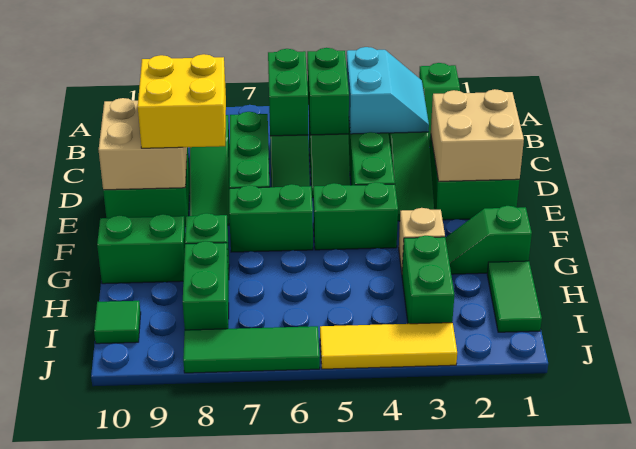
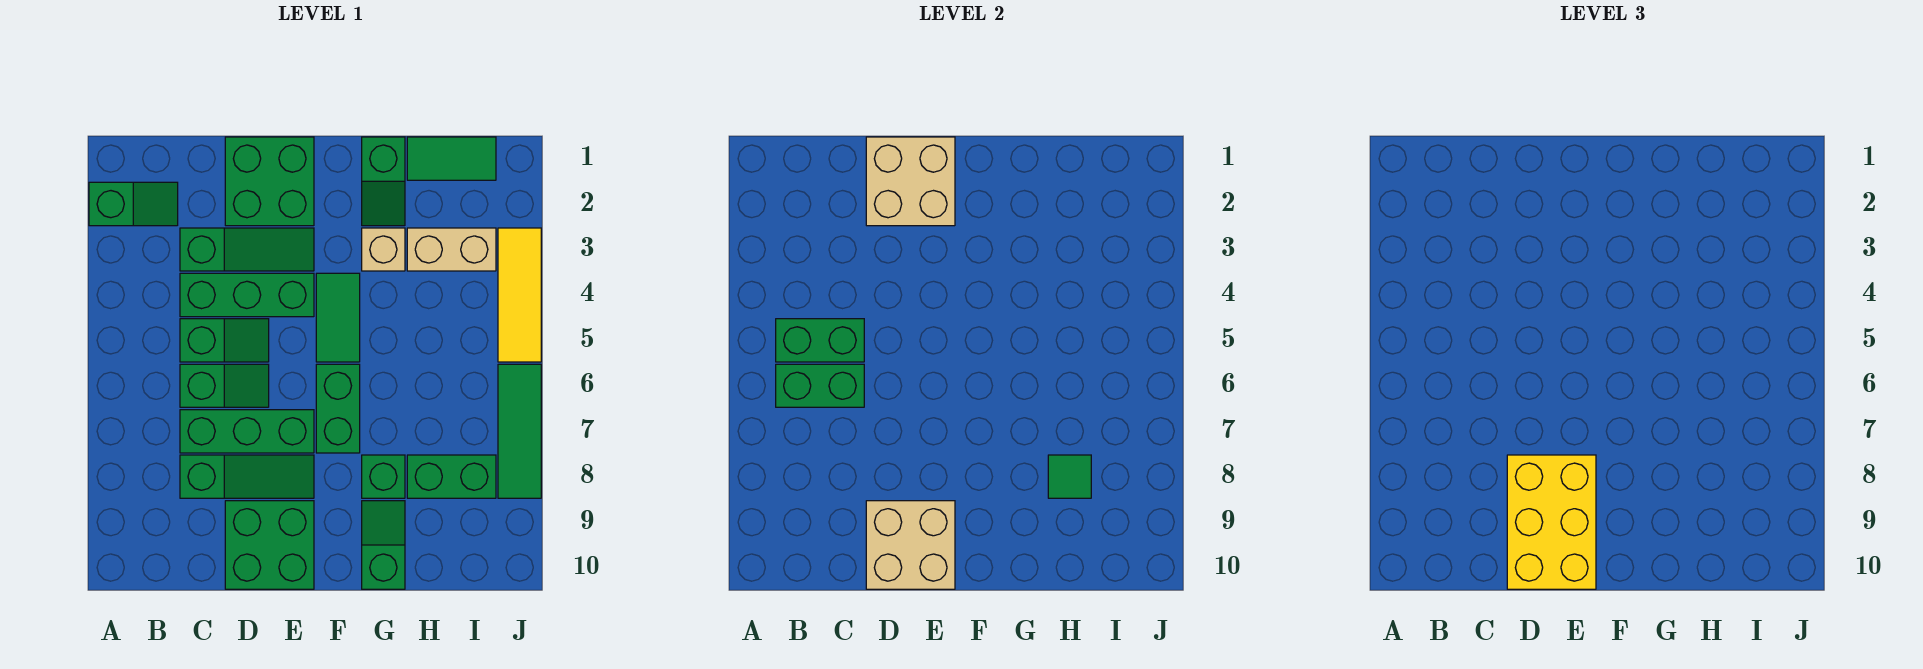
cyan 2x2 slope [347,47,429,134] -> none
yellow 2x2 brick [138,54,226,148] -> yellow 2x3 brick [1507,455,1596,589]
green 1x2 brick [313,182,398,250] -> green 1x2 tile [316,273,360,362]
green 1x2 brick [97,214,185,284] -> green 1x2 slope [362,501,405,589]
green 1x2 brick [402,236,454,324] -> tan 1x2 brick [407,228,496,271]
green 1x1 tile [94,301,141,344] -> green 1x1 tile moved to [1048,455,1091,498]

